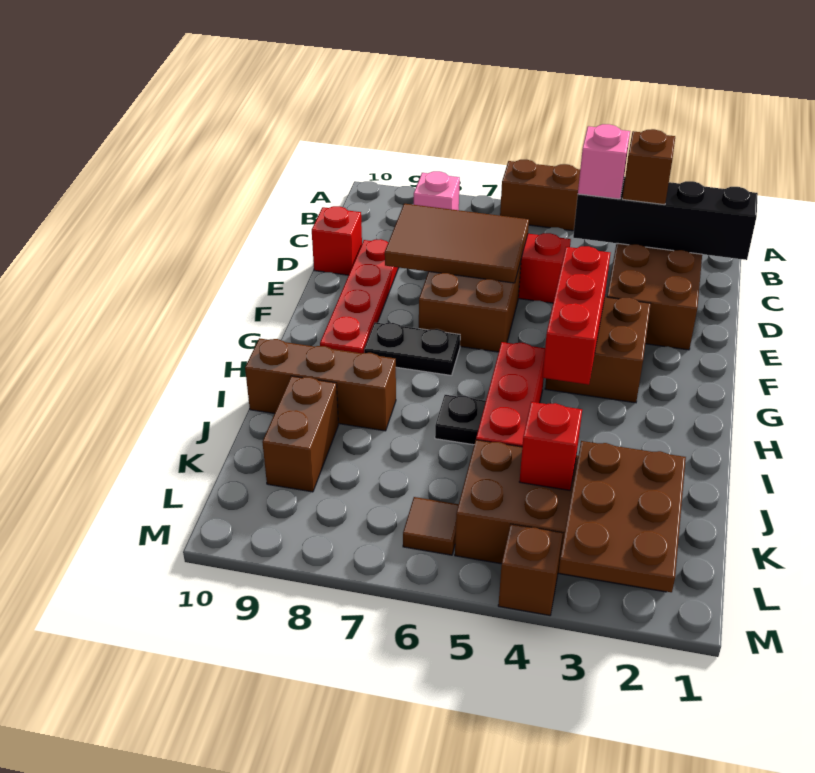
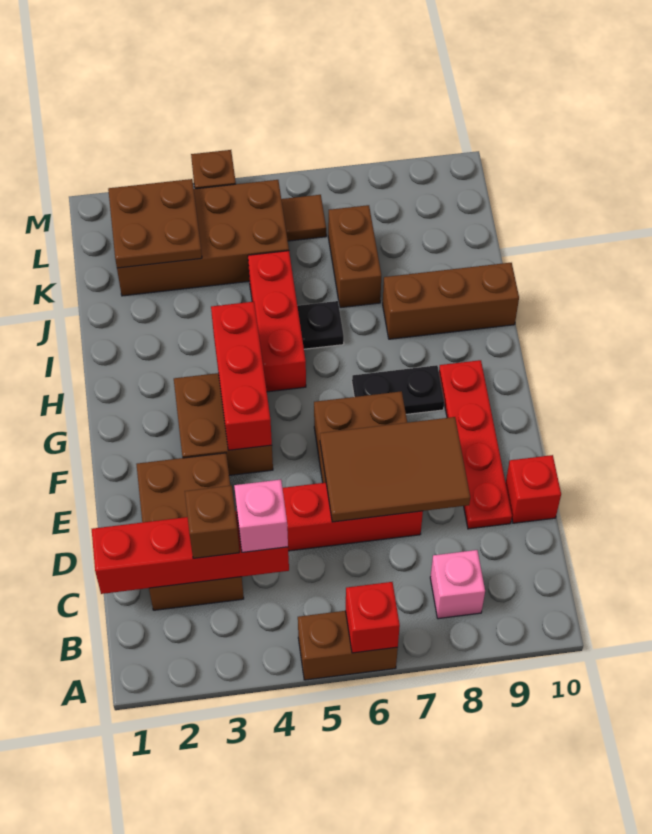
black 1x4 brick [573,177,758,260] -> red 1x4 brick [92,511,289,594]
brown 1x2 brick [262,376,338,492] -> brown 1x2 brick moved to [328,205,381,308]
brown 2x3 plate [559,441,686,592] -> brown 2x2 plate [108,179,202,268]
red 1x1 brick [519,402,582,490] -> red 1x1 brick moved to [346,582,400,653]

